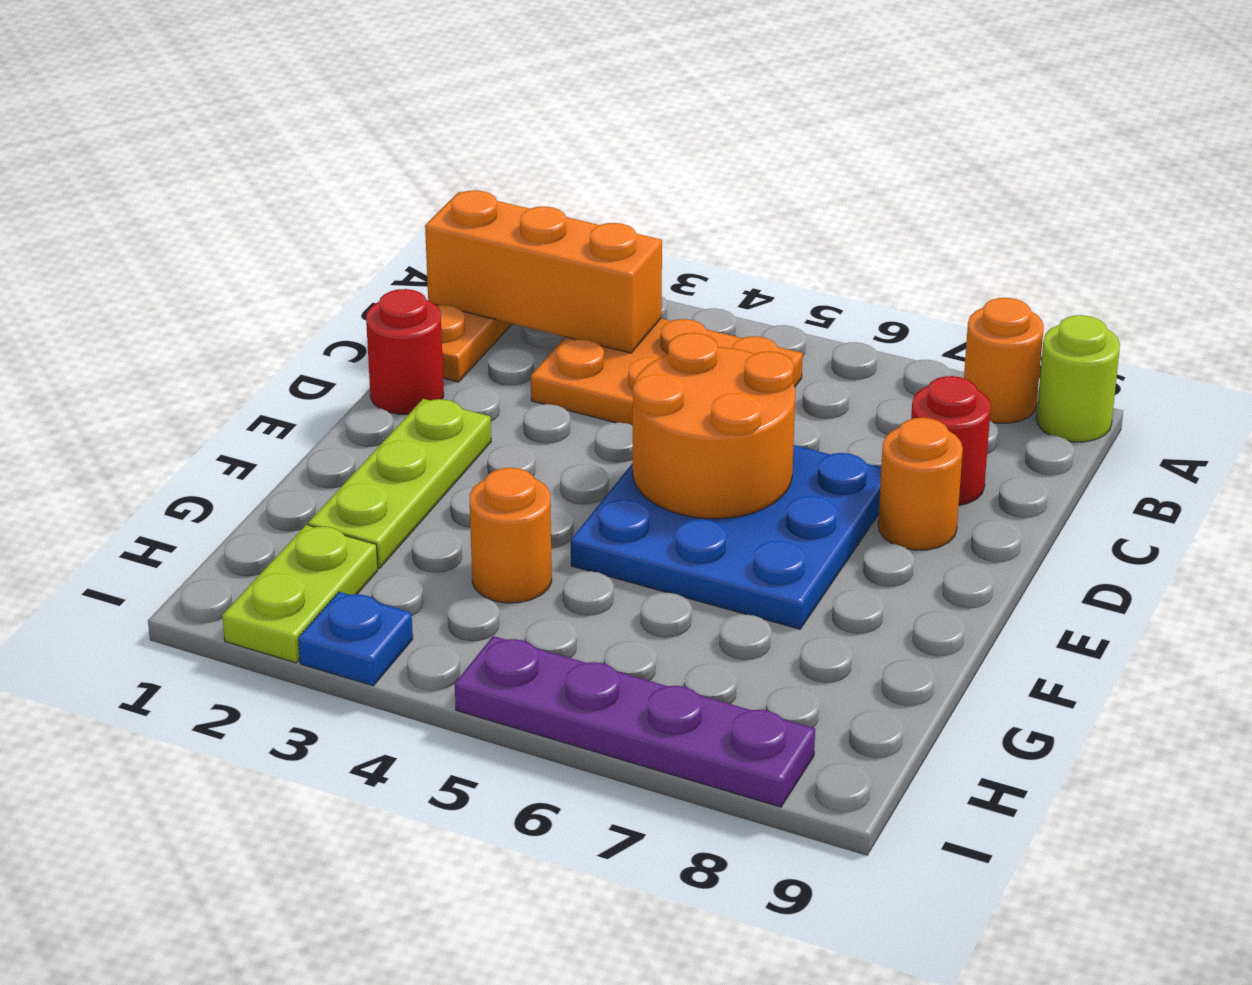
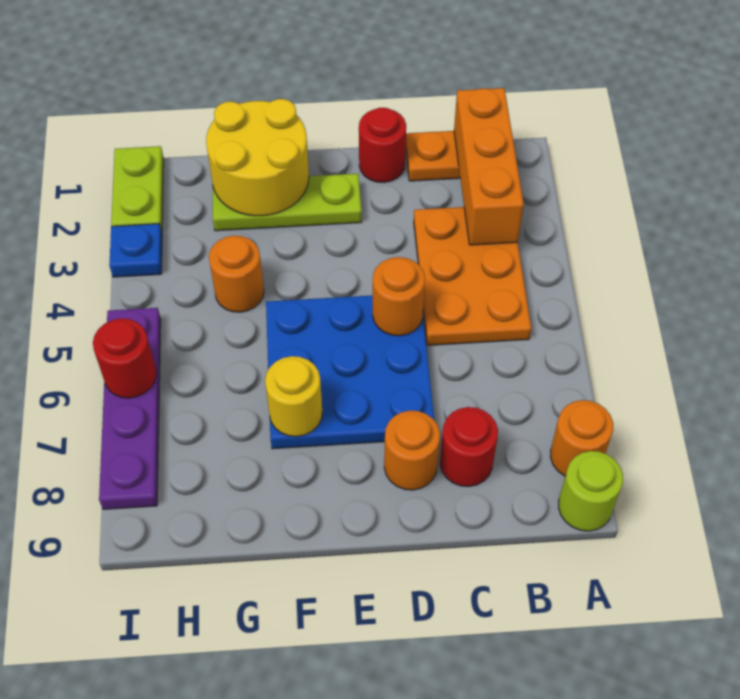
orange 2x2 round brick [633,333,795,519] -> orange 1x1 round brick [373,257,425,336]
none -> yellow 2x2 round brick [206,99,309,216]
none -> yellow 1x1 round brick [265,356,322,437]
lime 1x2 plate [222,525,378,663] -> lime 1x2 plate turned to [111,146,164,232]
none -> red 1x1 round brick [93,318,156,398]

